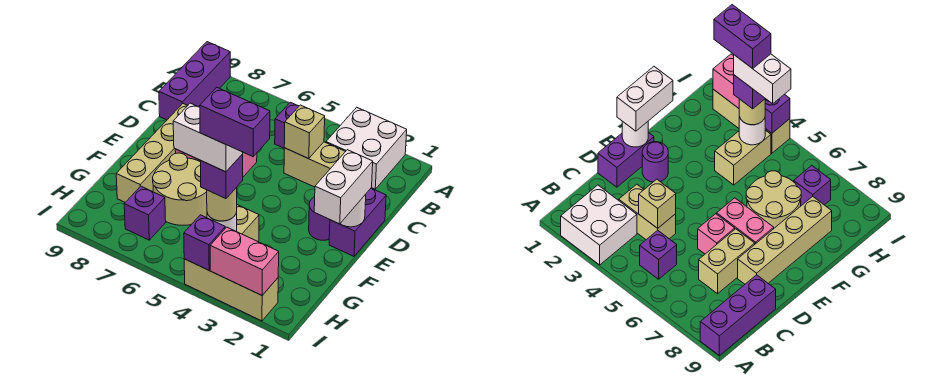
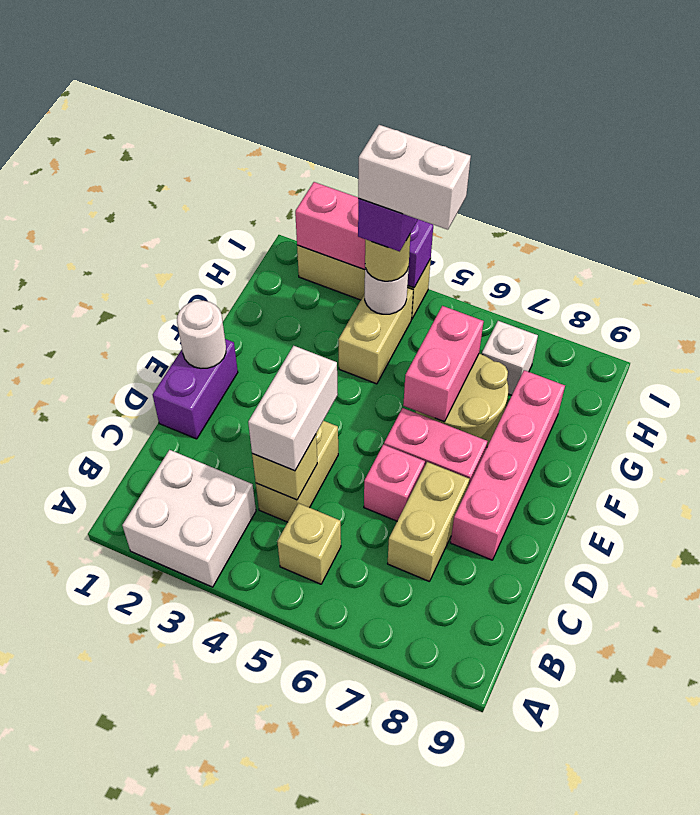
purple 1x3 brick [159,42,230,120] -> none
purple 1x1 brick [275,102,299,148] -> tan 1x1 brick [277,503,341,584]
tan 1x2 brick [284,142,346,187] -> tan 1x2 brick turned to [256,421,338,522]
tan 1x4 brick [116,104,188,202] -> pink 1x4 brick [450,370,565,560]
white 1x2 brick [314,150,373,224] -> white 1x2 brick moved to [248,346,338,471]
purple 1x1 round brick [309,197,330,240] -> none
none -> pink 1x2 brick [403,306,484,422]
purple 1x2 brick [200,87,270,157] -> none
purple 1x1 brick [124,186,166,240] -> white 1x1 brick [482,321,538,395]

